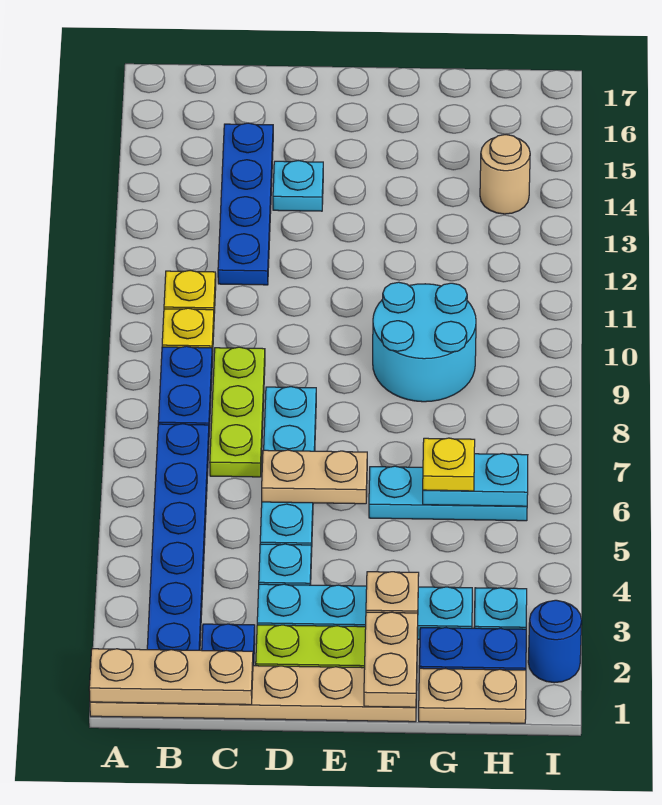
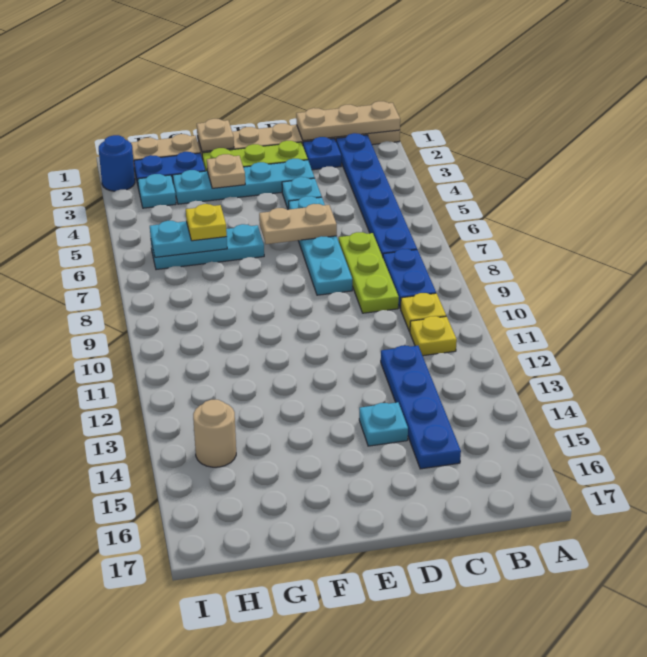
tan 1x2 plate [364,612,418,707] -> tan 1x1 plate [197,119,234,152]
cyan 2x2 round brick [373,282,476,402] -> none

